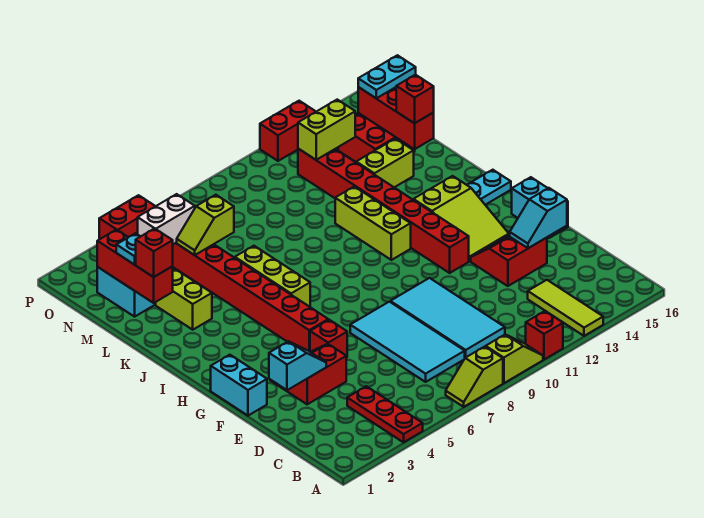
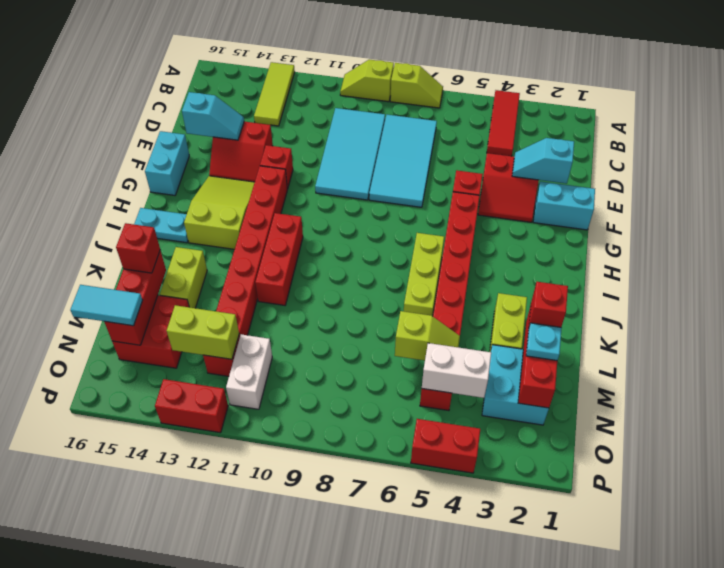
red 1x3 plate [347,386,423,442] -> red 1x3 tile [487,90,520,156]
red 1x1 brick [526,311,563,359] -> red 1x1 brick moved to [260,145,293,189]
cyan 1x2 brick [211,355,267,416] -> cyan 1x2 brick turned to [533,181,595,230]
lime 1x3 brick [335,187,411,260] -> red 1x3 brick [255,213,303,305]
lime 1x2 brick [356,139,414,187] -> lime 1x2 brick turned to [160,247,207,308]
none -> white 1x2 brick [226,334,272,409]
cyan 1x2 plate [358,55,416,98] -> cyan 1x2 tile [70,285,142,326]

